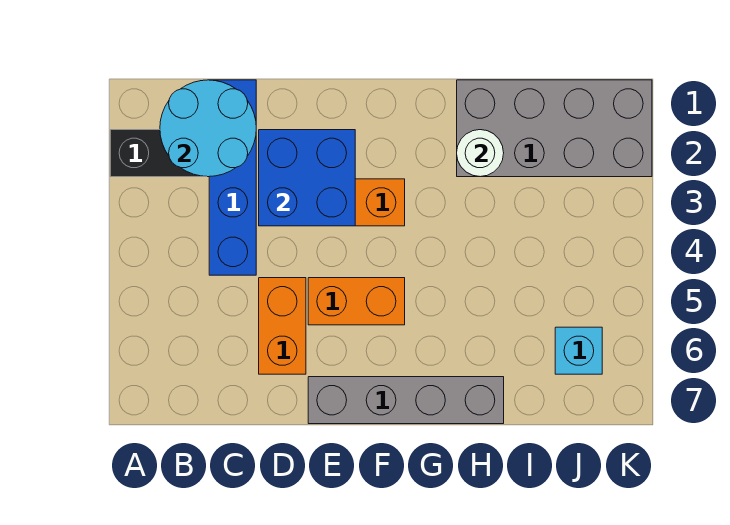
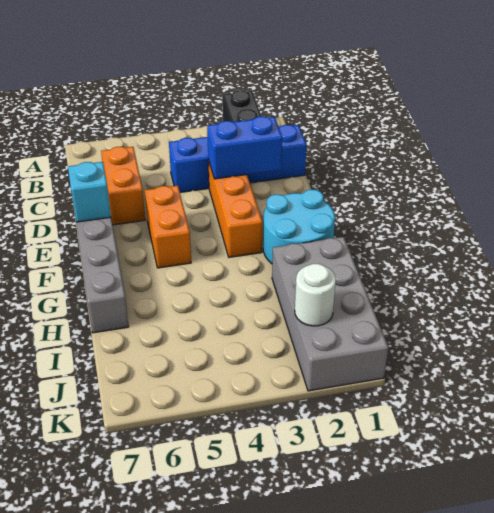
cyan 2x2 round brick [160,80,256,177] -> cyan 2x2 round brick moved to [263,189,335,264]
blue 2x2 brick [259,130,355,226] -> blue 1x2 brick [207,116,282,179]
orange 1x2 brick [259,278,306,374] -> orange 1x2 brick turned to [101,147,145,225]
white 1x1 round brick [457,130,504,177] -> white 1x1 round brick moved to [295,264,336,326]
cyan 1x1 brick [555,327,602,374] -> cyan 1x1 brick moved to [68,162,111,222]

